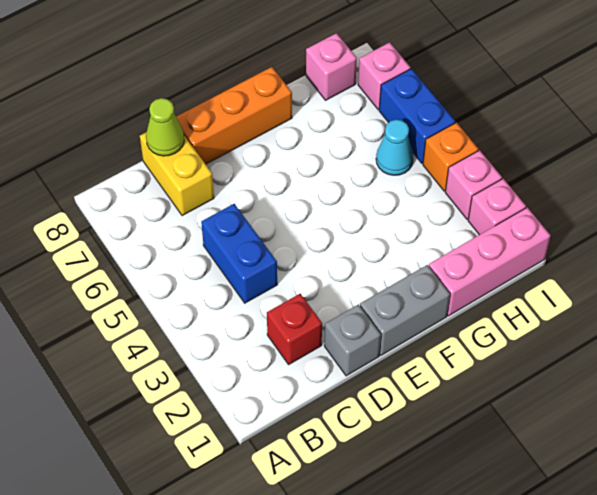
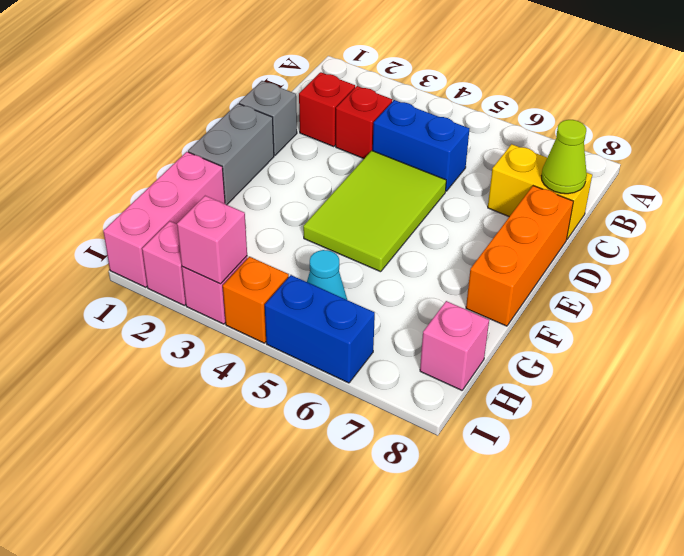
none -> red 1x1 brick [336,86,392,159]
none -> lime 2x3 tile [303,151,446,272]
pink 1x1 brick [358,42,411,110] -> pink 1x1 brick moved to [177,196,247,284]

